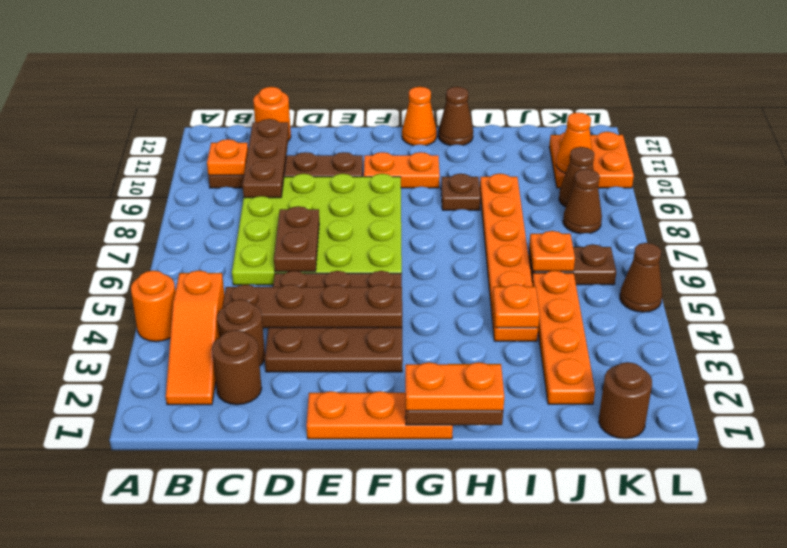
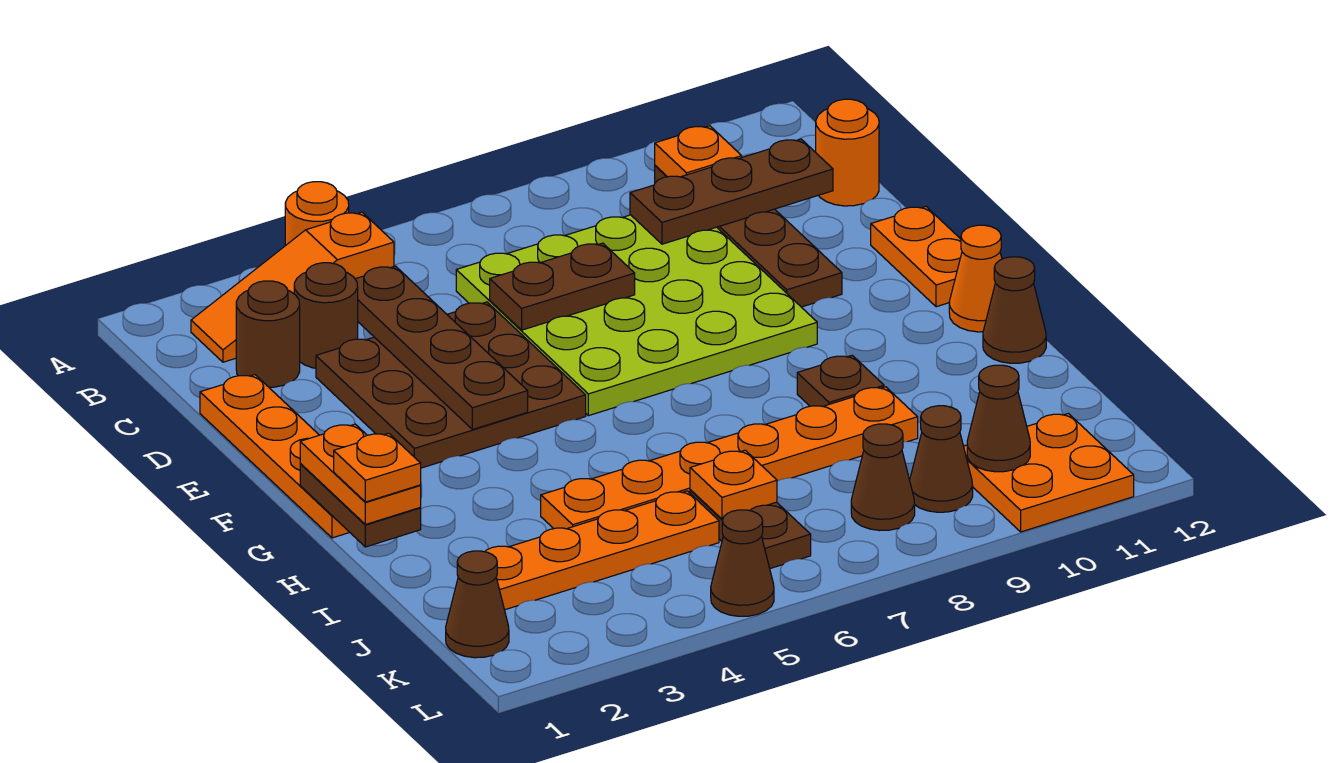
orange 1x3 plate [306,391,453,439] -> orange 1x4 plate [200,375,350,538]
orange 1x2 plate [364,152,440,188] -> orange 1x2 plate moved to [871,206,962,307]
orange 1x1 plate [493,284,540,328] -> orange 1x1 plate moved to [334,433,421,502]
brown 1x1 round brick [599,362,652,439] -> brown 1x1 cone [446,551,509,658]
orange 1x1 cone [556,112,592,173] -> brown 1x1 cone [967,365,1030,472]

